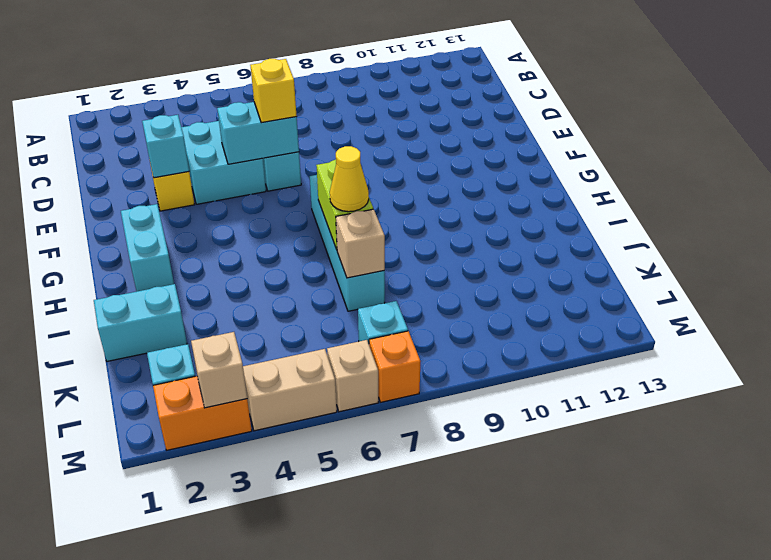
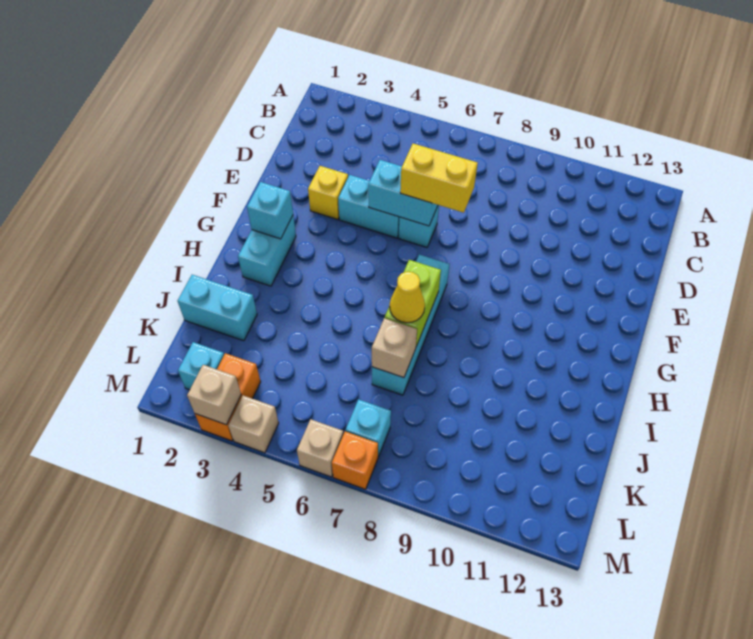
cyan 2x2 brick [181,121,266,204] -> cyan 1x2 brick [338,175,399,238]
cyan 1x1 brick [142,115,189,178] -> cyan 1x1 brick moved to [247,182,293,239]
yellow 1x1 brick [250,59,297,123] -> yellow 1x2 brick [400,144,478,213]
orange 1x2 brick [153,376,252,450] -> orange 1x2 brick turned to [195,353,261,441]
tan 1x2 brick [243,349,337,431] -> tan 1x1 brick [228,395,279,453]

